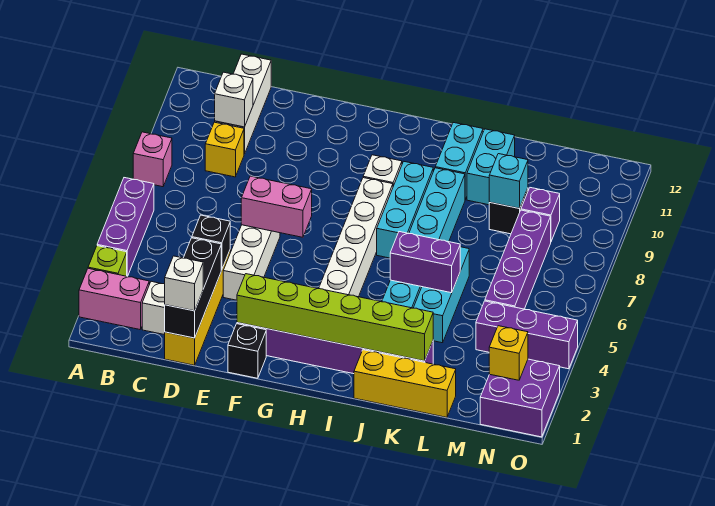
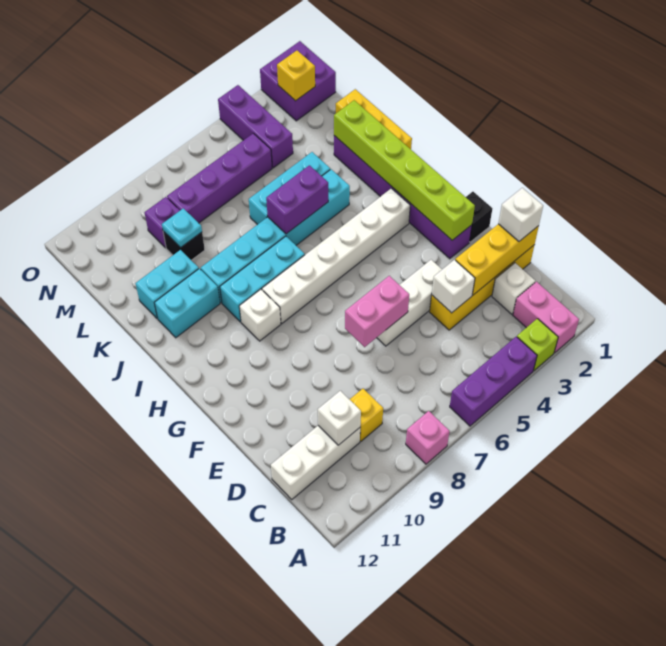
black 1x3 brick [165,238,221,338] -> yellow 1x3 brick [455,224,539,295]
black 1x1 brick [192,215,230,270] -> white 1x1 brick [432,260,475,313]
pink 1x2 brick [241,176,312,237] -> pink 1x2 brick turned to [345,276,409,347]
purple 1x2 brick [390,232,460,293] -> purple 1x2 brick turned to [266,165,328,234]
cyan 1x1 brick [489,154,528,208] -> cyan 1x1 plate [162,208,202,248]

